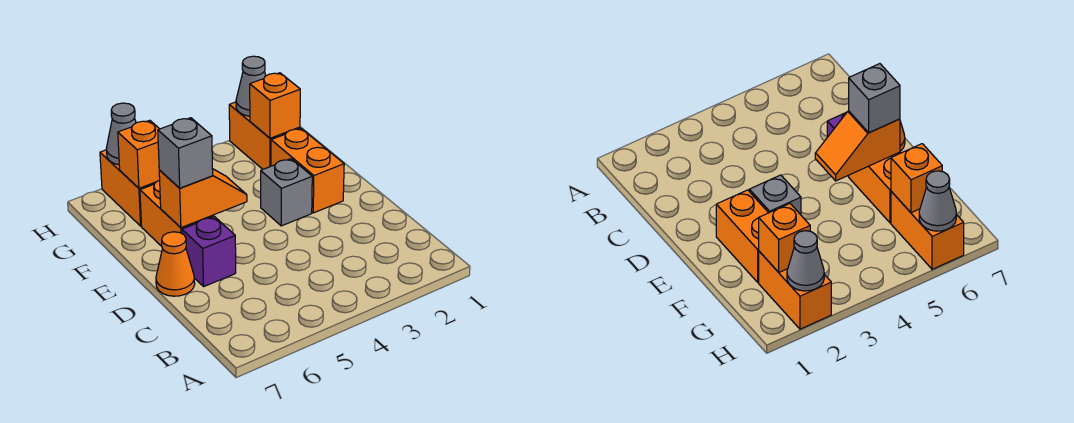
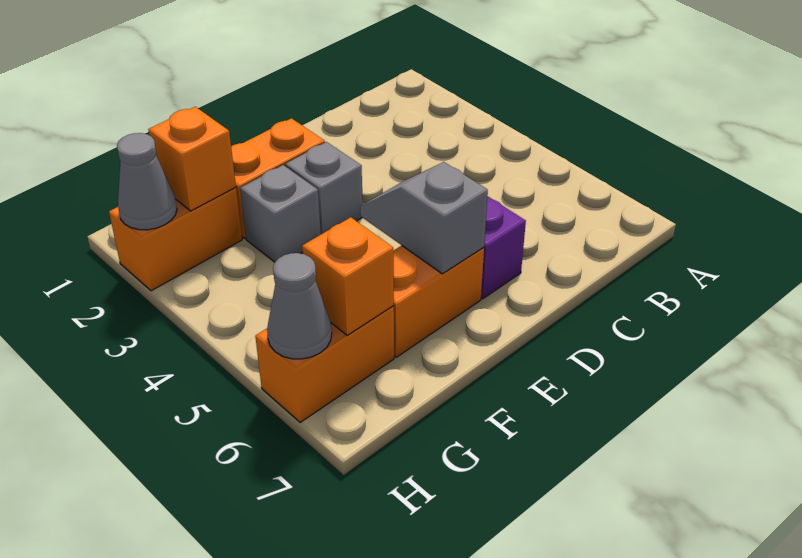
orange 1x1 cone [156,232,195,296] -> none
orange 1x2 slope [159,169,247,228] -> grey 1x2 slope [360,162,488,274]
grey 1x1 brick [158,118,213,188] -> grey 1x1 brick moved to [240,165,321,262]

